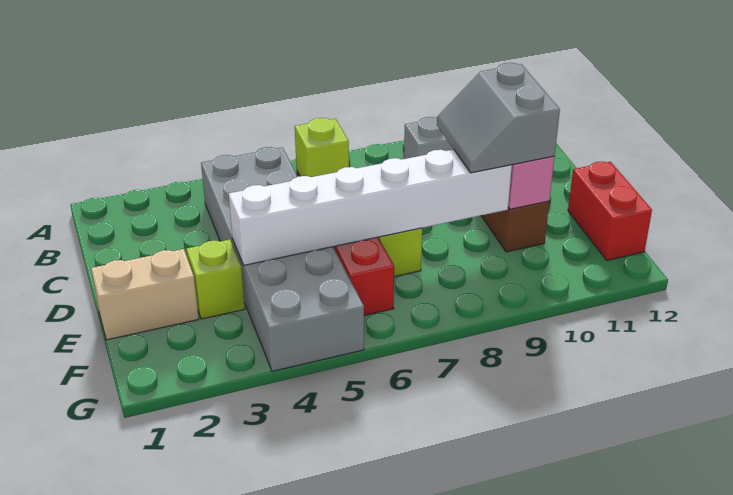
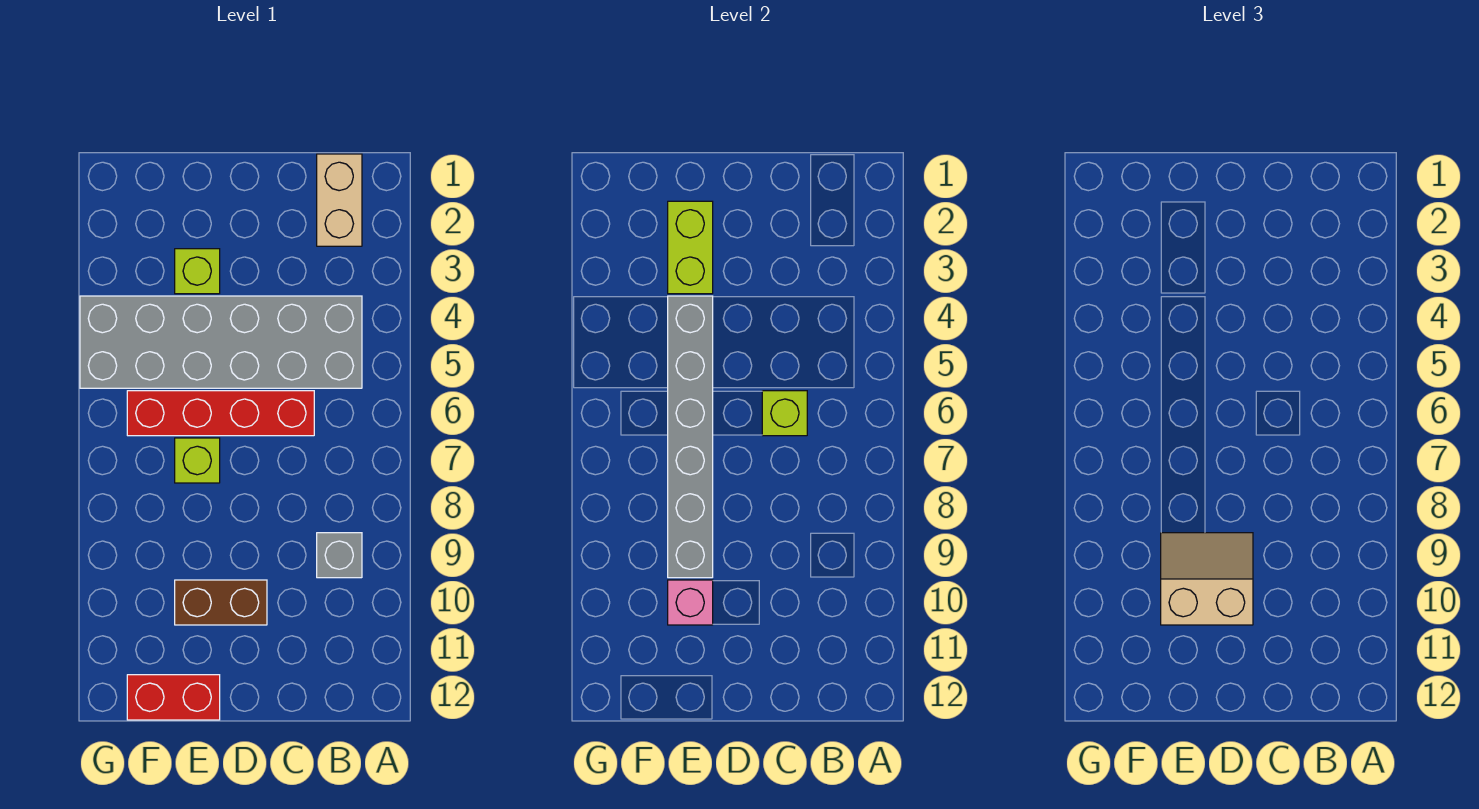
grey 2x2 slope [437,63,560,173] -> tan 2x2 slope [1161,533,1253,625]
tan 1x2 brick [91,249,199,340] -> tan 1x2 brick moved to [317,154,362,246]
none -> lime 1x2 brick [668,201,713,294]
white 1x6 brick [229,149,512,265] -> grey 1x6 brick [668,296,713,578]

